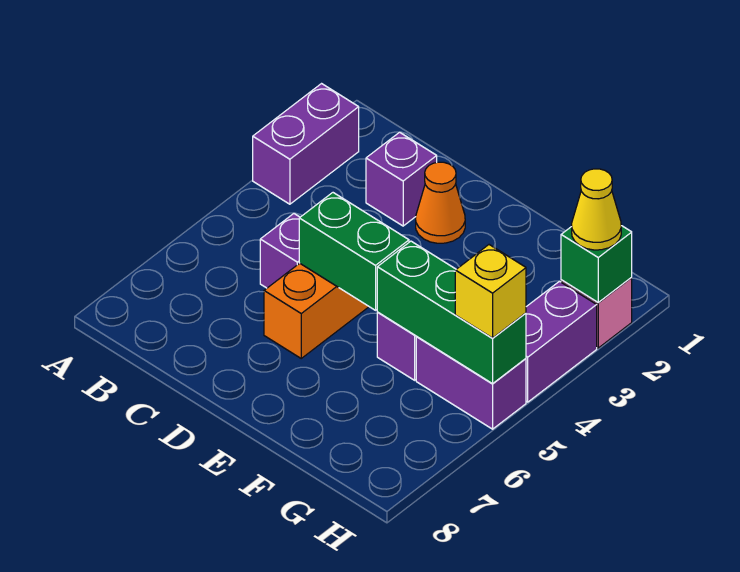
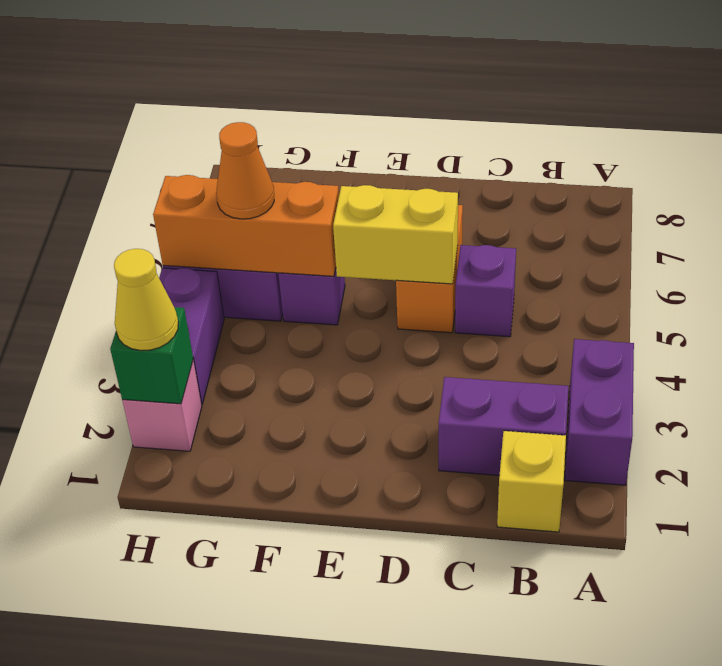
purple 1x1 brick [366,132,437,226] -> purple 1x2 brick [439,377,569,476]
orange 1x1 cone [416,162,465,243] -> orange 1x1 cone moved to [216,122,274,219]
green 1x2 brick [299,193,409,310] -> yellow 1x2 brick [333,185,458,284]
green 1x3 brick [377,241,526,384] -> orange 1x3 brick [153,175,339,276]
yellow 1x1 brick [455,245,526,338] -> yellow 1x1 brick moved to [497,431,566,532]

